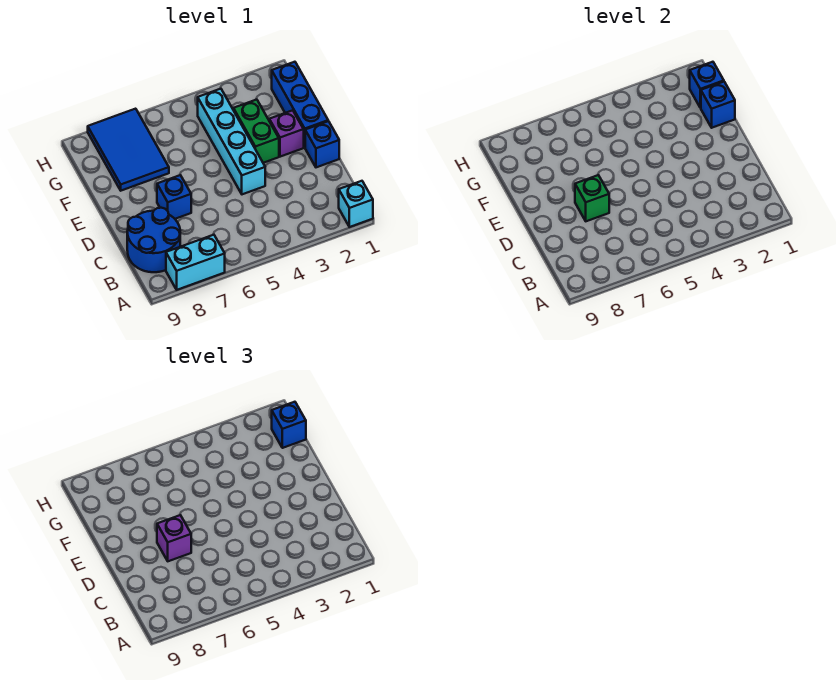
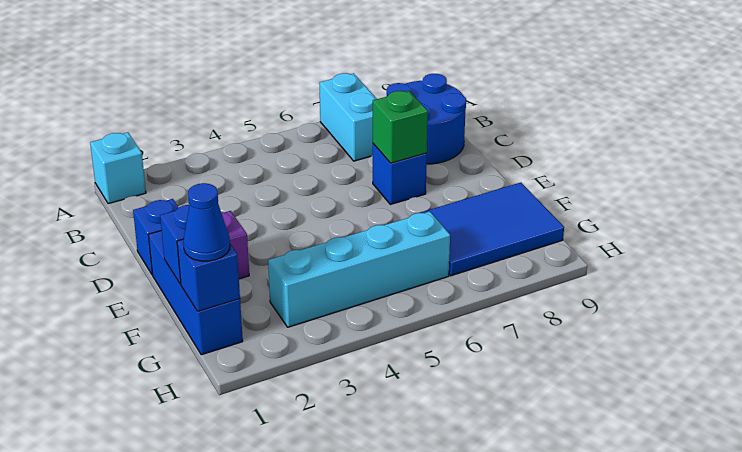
cyan 1x2 brick [166,235,225,290] -> cyan 1x2 brick turned to [319,73,377,161]
cyan 1x4 brick [198,89,265,194] -> cyan 1x4 brick turned to [268,212,450,327]
purple 1x1 brick [157,515,191,561] -> none
green 1x2 brick [234,100,279,163] -> none
blue 2x3 tile [88,109,169,191] -> blue 2x3 tile turned to [420,183,564,276]
blue 1x1 brick [272,402,306,448] -> blue 1x1 cone [183,183,230,261]

